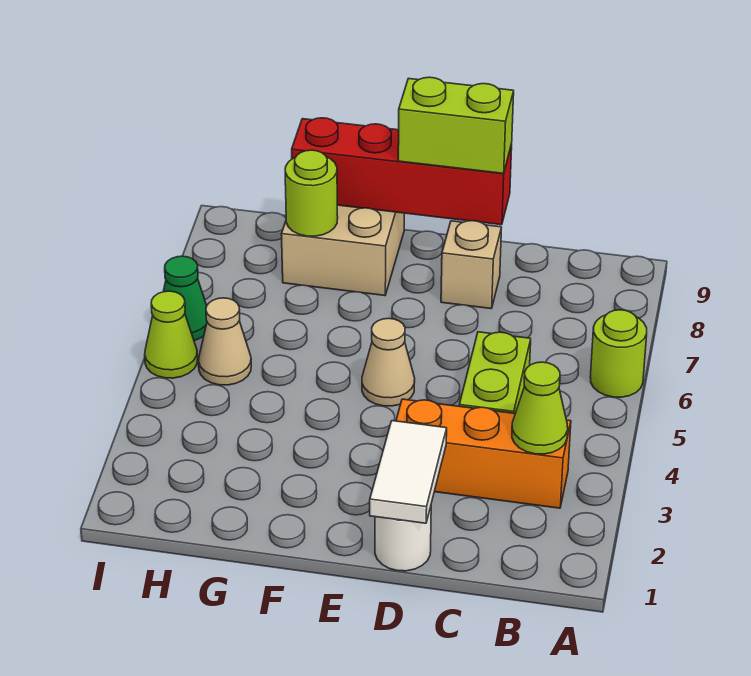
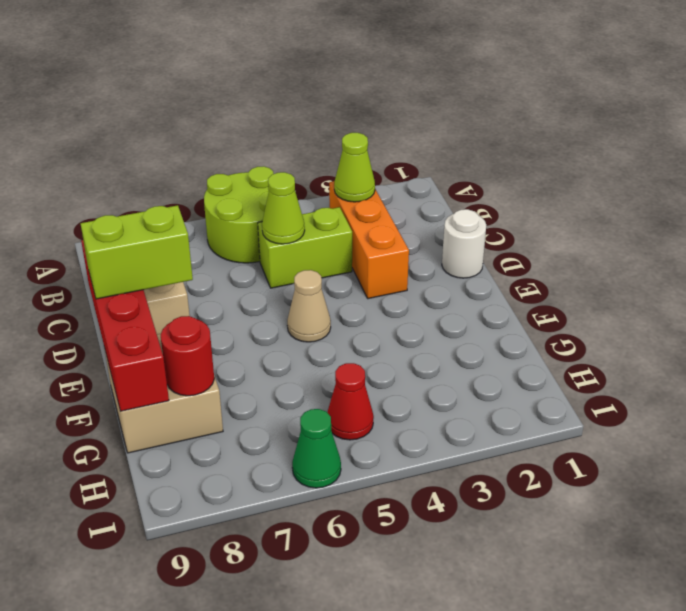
lime 1x1 round brick [590,310,647,397] -> lime 2x2 round brick [204,166,273,263]
white 1x2 tile [370,421,447,523] -> none
lime 1x2 brick [398,77,514,173] -> lime 1x2 brick turned to [81,205,193,299]
lime 1x1 round brick [285,150,338,236] -> red 1x1 round brick [161,316,214,396]
tan 1x1 cone [199,298,251,385] -> red 1x1 cone [327,363,374,440]
lime 1x1 cone [145,291,198,378] -> lime 1x1 cone moved to [262,172,305,244]

